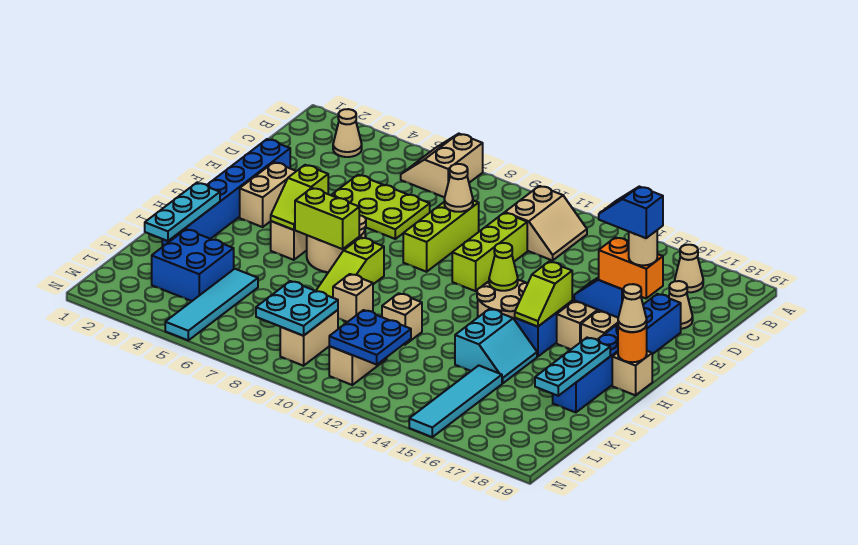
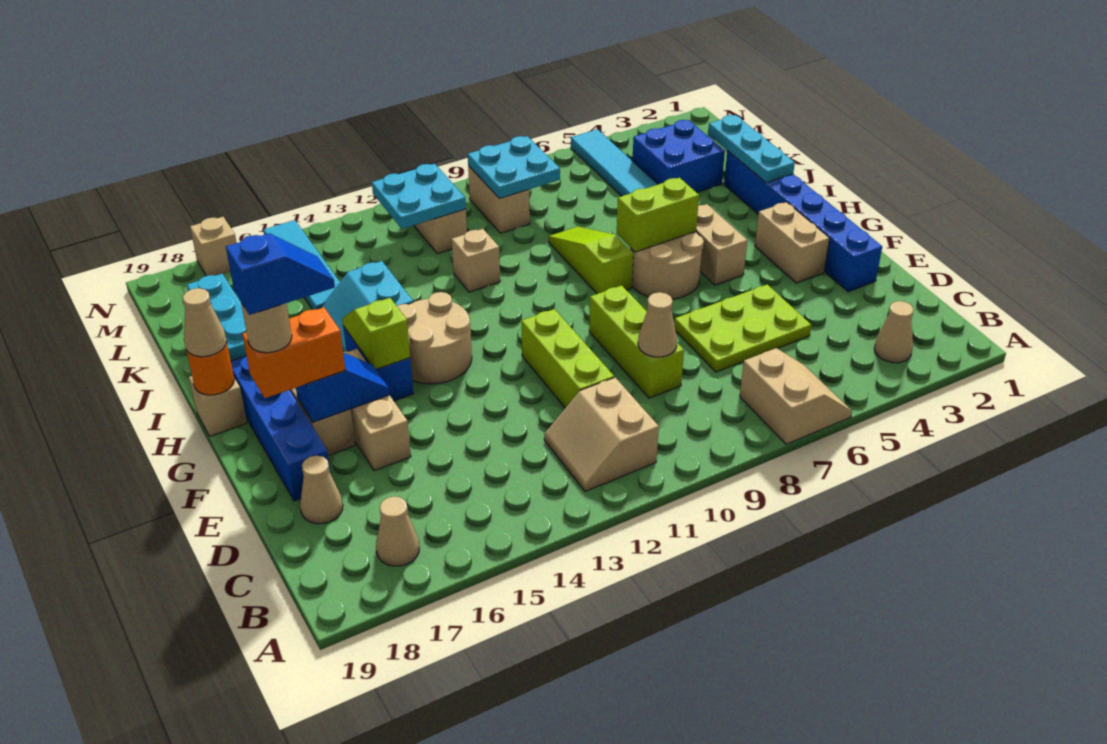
lime 1x2 slope [271,165,328,230] -> none
lime 1x1 cone [489,243,518,291] -> none
tan 1x1 brick [333,274,373,322] -> tan 1x1 brick moved to [190,217,237,276]
blue 2x2 plate [329,310,411,365] -> cyan 2x2 plate [372,164,466,229]

